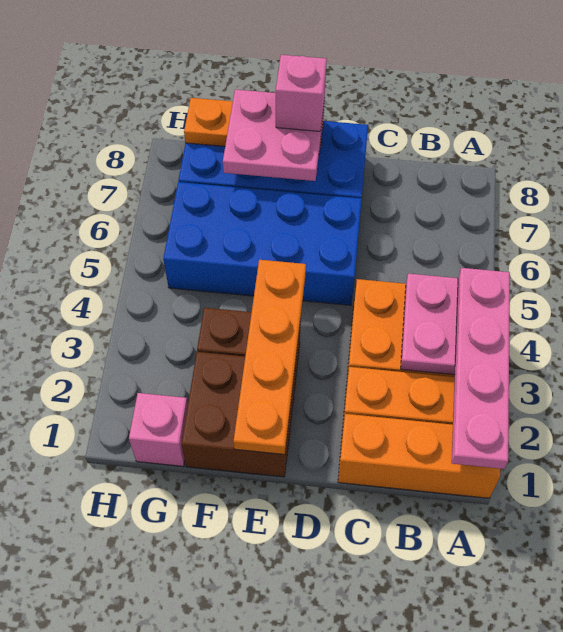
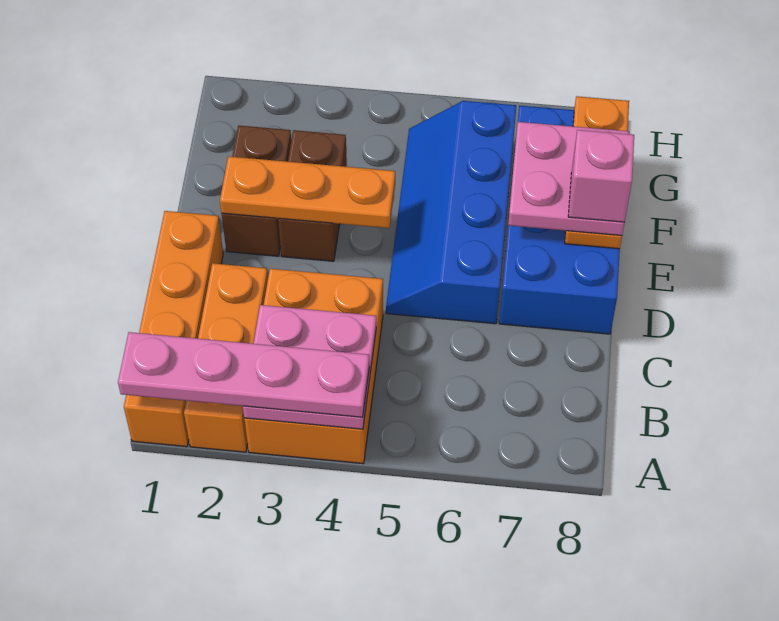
orange 1x3 brick [338,414,500,498] -> orange 1x4 brick [124,211,223,447]
blue 2x4 brick [163,182,362,305] -> blue 2x4 slope [386,101,516,324]
brown 2x2 brick [181,352,296,477] -> brown 1x2 brick [222,126,291,256]
orange 1x4 plate [233,260,306,454] -> orange 1x3 plate [220,156,395,228]
pink 1x1 brick [129,393,188,466] -> none

